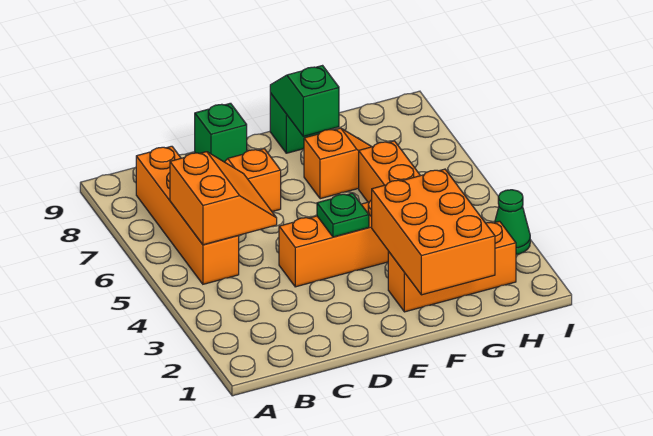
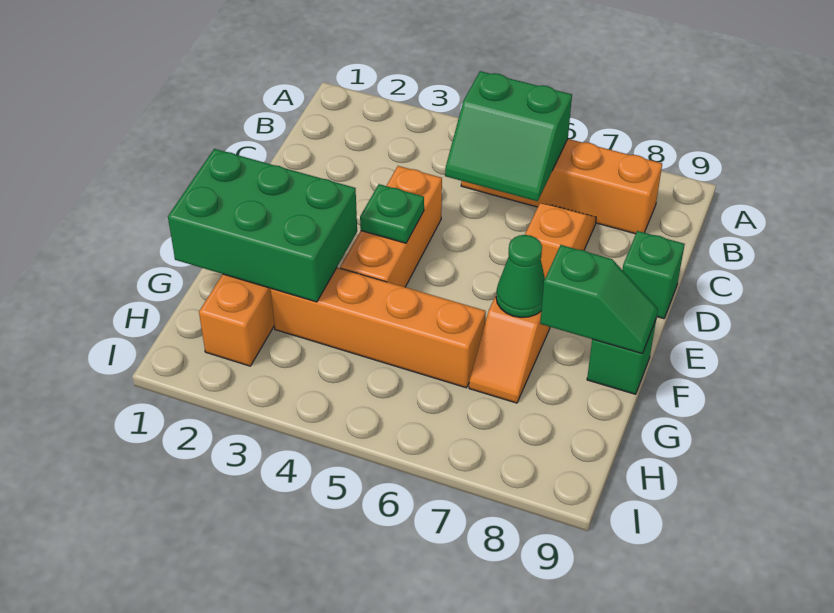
orange 2x2 slope [170,152,277,245] -> green 2x2 slope [445,71,572,201]
orange 2x3 brick [372,169,495,295] -> green 2x3 brick [168,149,357,302]
green 1x1 cone [495,190,530,255] -> green 1x1 cone moved to [496,235,545,318]

